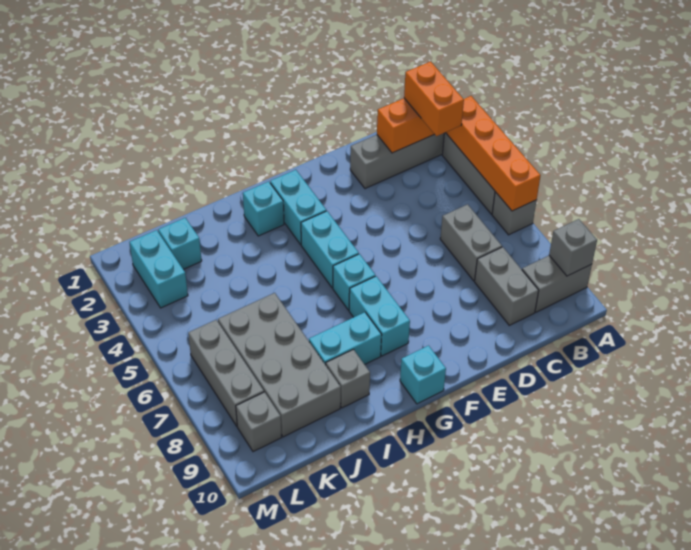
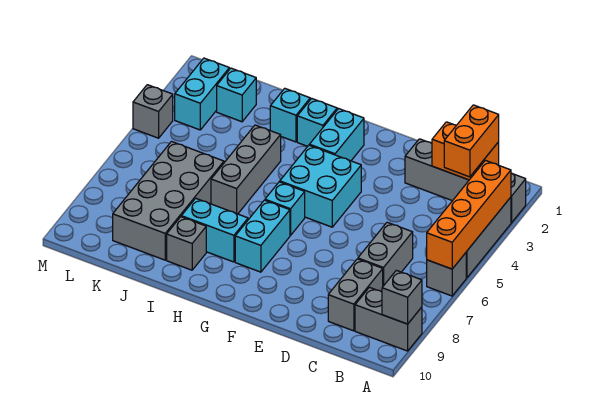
cyan 1x2 brick [301,211,359,288] -> cyan 2x2 brick [280,145,361,227]
cyan 1x1 brick [400,346,446,404] -> cyan 1x1 brick moved to [270,88,310,142]
grey 1x3 brick [188,320,264,426] -> grey 1x3 brick moved to [211,125,281,214]
grey 1x1 brick [236,392,282,452] -> grey 1x1 brick moved to [133,85,173,138]

